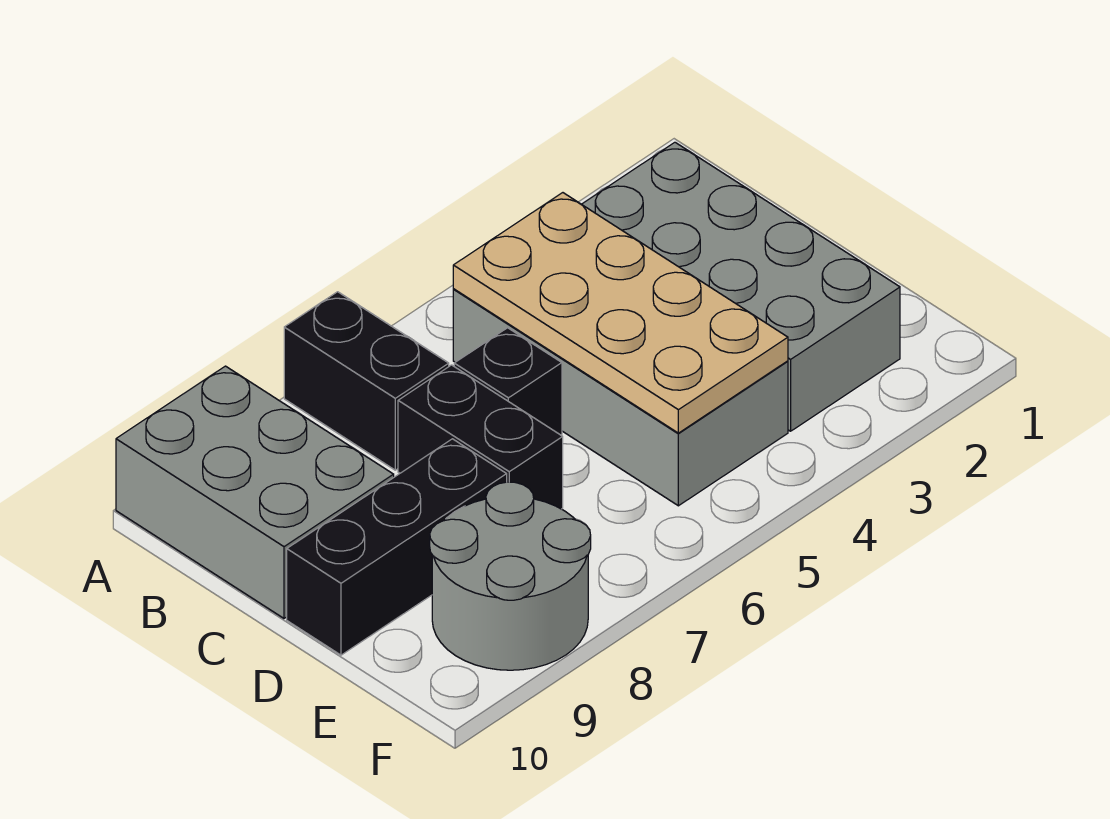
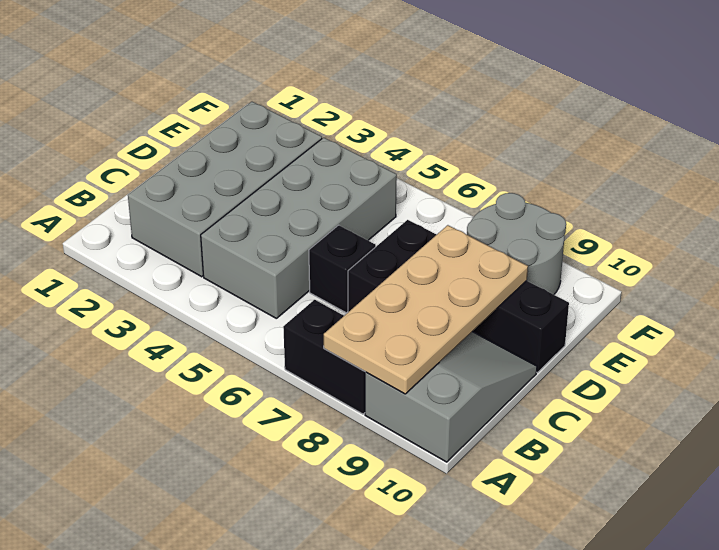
black 1x2 brick [284,292,449,470] -> black 1x2 brick turned to [283,300,365,414]
grey 2x3 brick [116,366,394,618] -> grey 2x3 slope [365,332,537,462]
tan 2x4 plate [453,193,788,433] -> tan 2x4 plate moved to [324,225,528,394]

